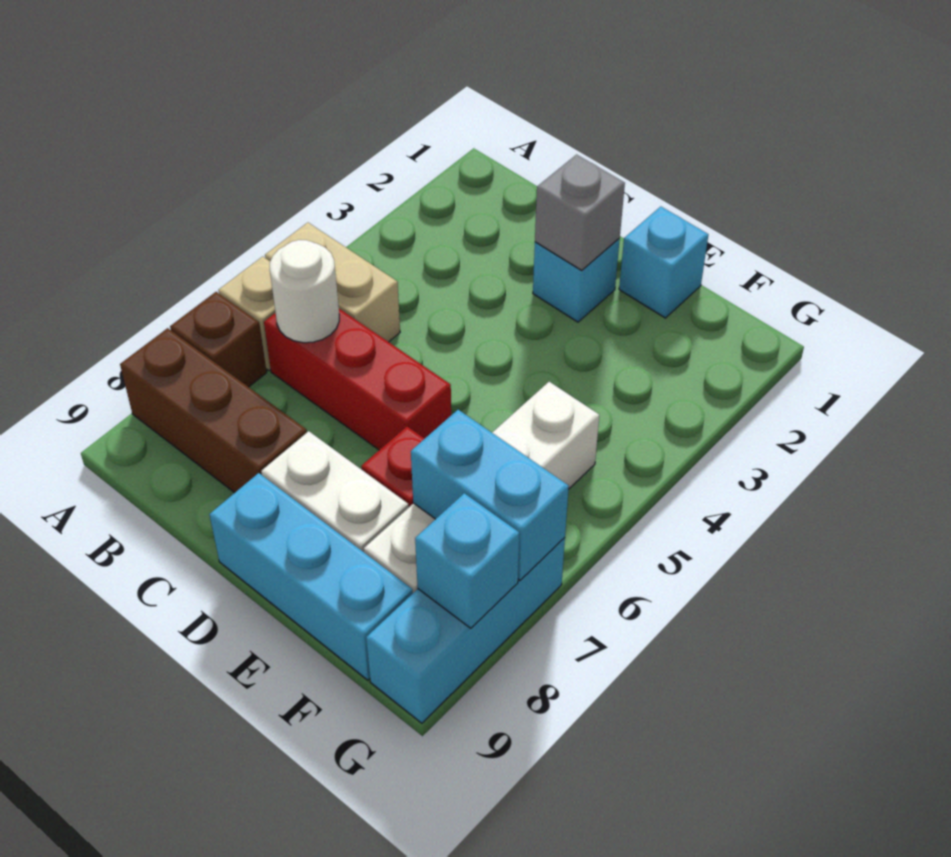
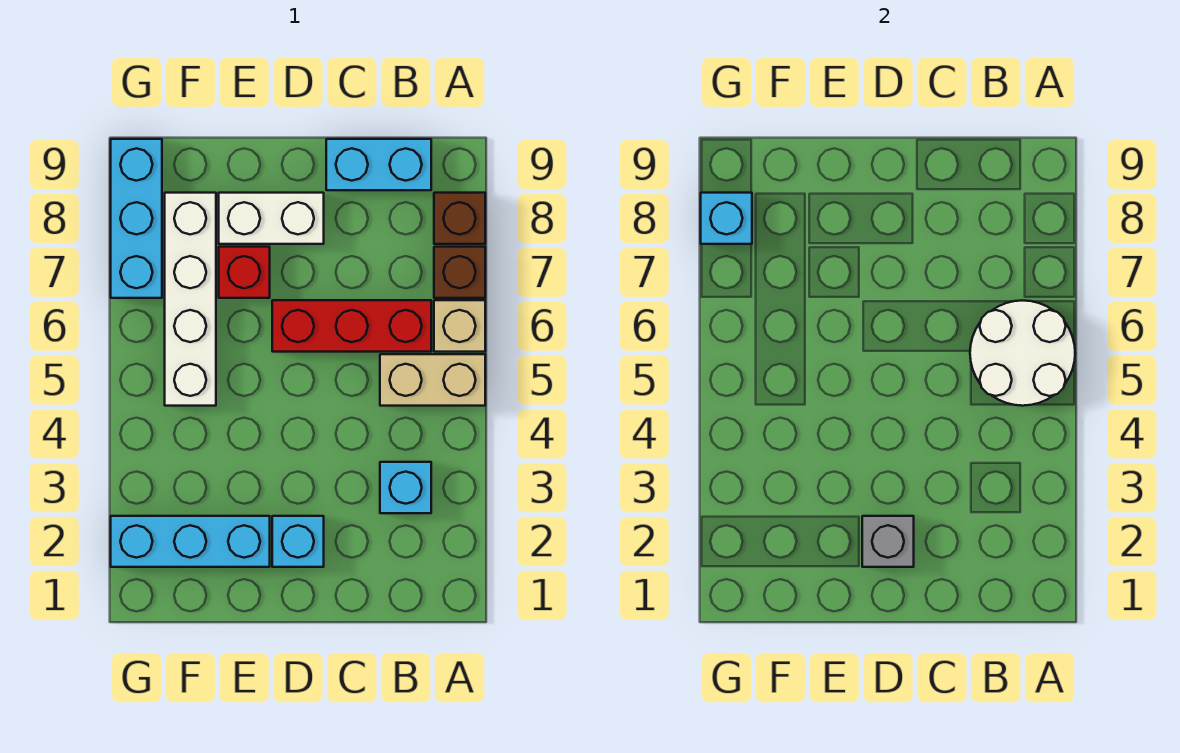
brown 1x3 brick [120,328,307,493] -> brown 1x1 brick [434,193,485,244]
white 1x1 round brick [270,240,339,343] -> white 2x2 round brick [970,300,1075,406]
cyan 1x3 brick [209,473,413,680] -> cyan 1x3 brick moved to [111,516,270,567]
cyan 1x1 brick [619,207,708,318] -> cyan 1x1 brick moved to [380,462,431,513]
cyan 1x2 brick [411,410,569,580] -> cyan 1x2 brick moved to [326,139,431,190]

